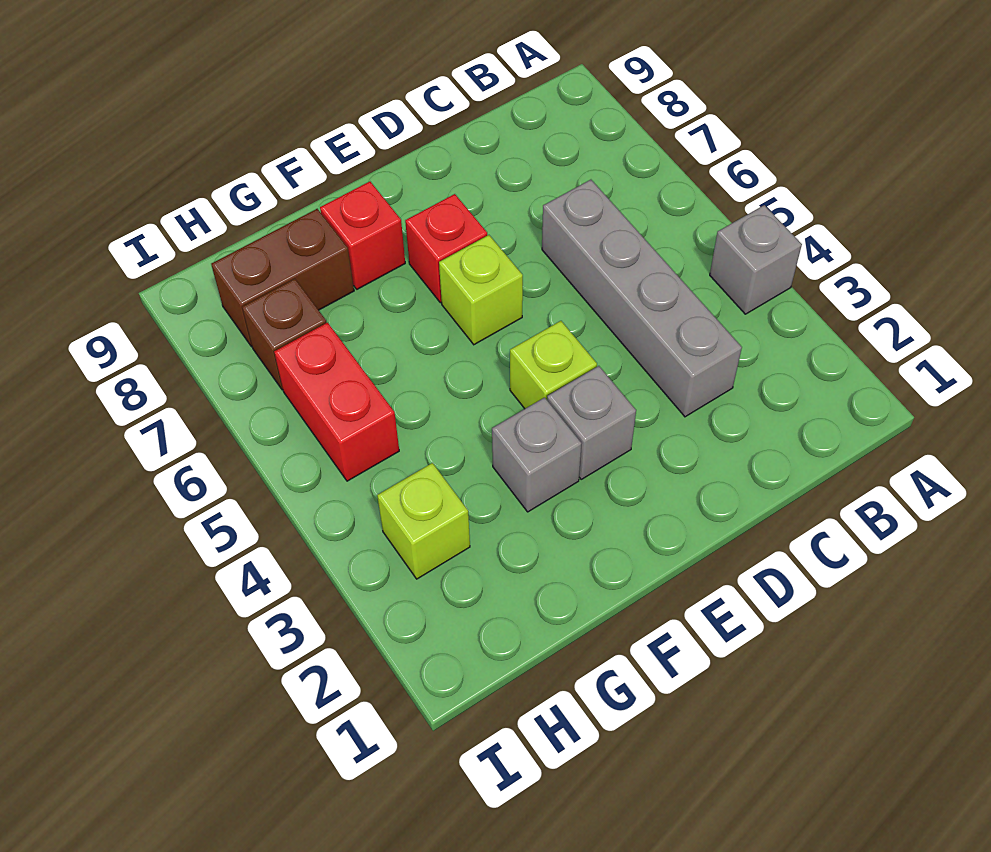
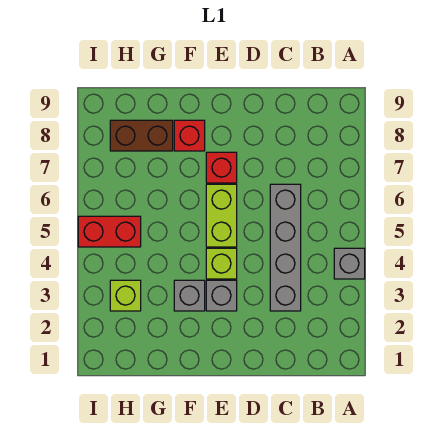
lime 1x1 brick [439,235,523,345] -> lime 1x2 brick [206,184,237,247]
red 1x2 brick [274,323,399,481] -> red 1x2 brick turned to [78,216,141,247]
brown 1x1 brick [242,279,326,390] -> none

